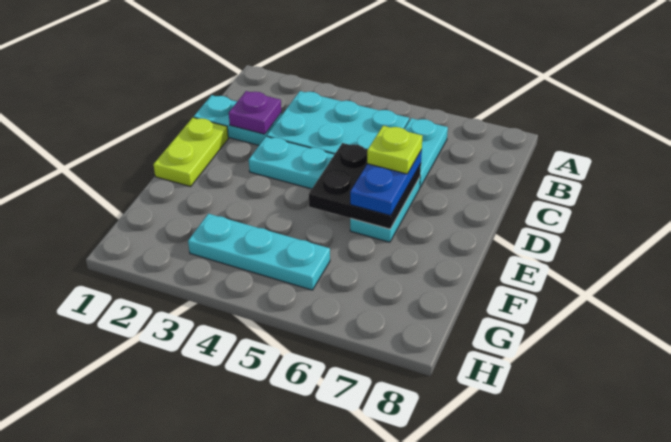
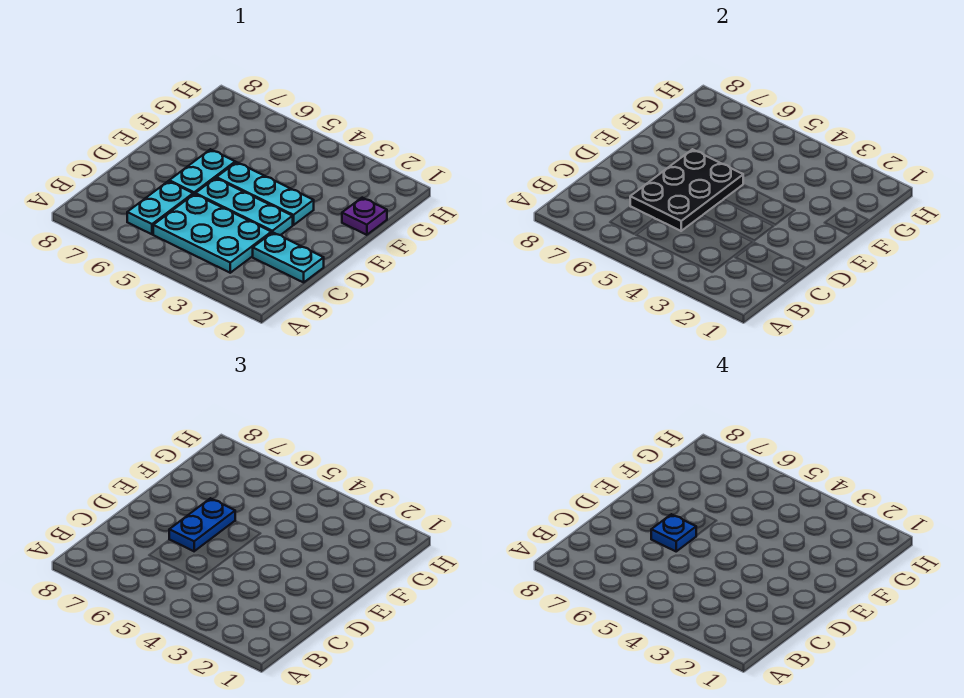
purple 1x1 plate [229,91,281,134] -> purple 1x1 plate moved to [342,198,387,235]
lime 1x2 plate [153,117,228,187] -> none
black 2x2 plate [309,143,421,229] -> black 2x3 plate [630,149,743,231]
lime 1x1 plate [367,126,422,174] -> blue 1x1 plate [651,514,696,551]
cyan 1x3 plate [188,214,330,290] -> cyan 1x3 plate moved to [216,162,314,225]

